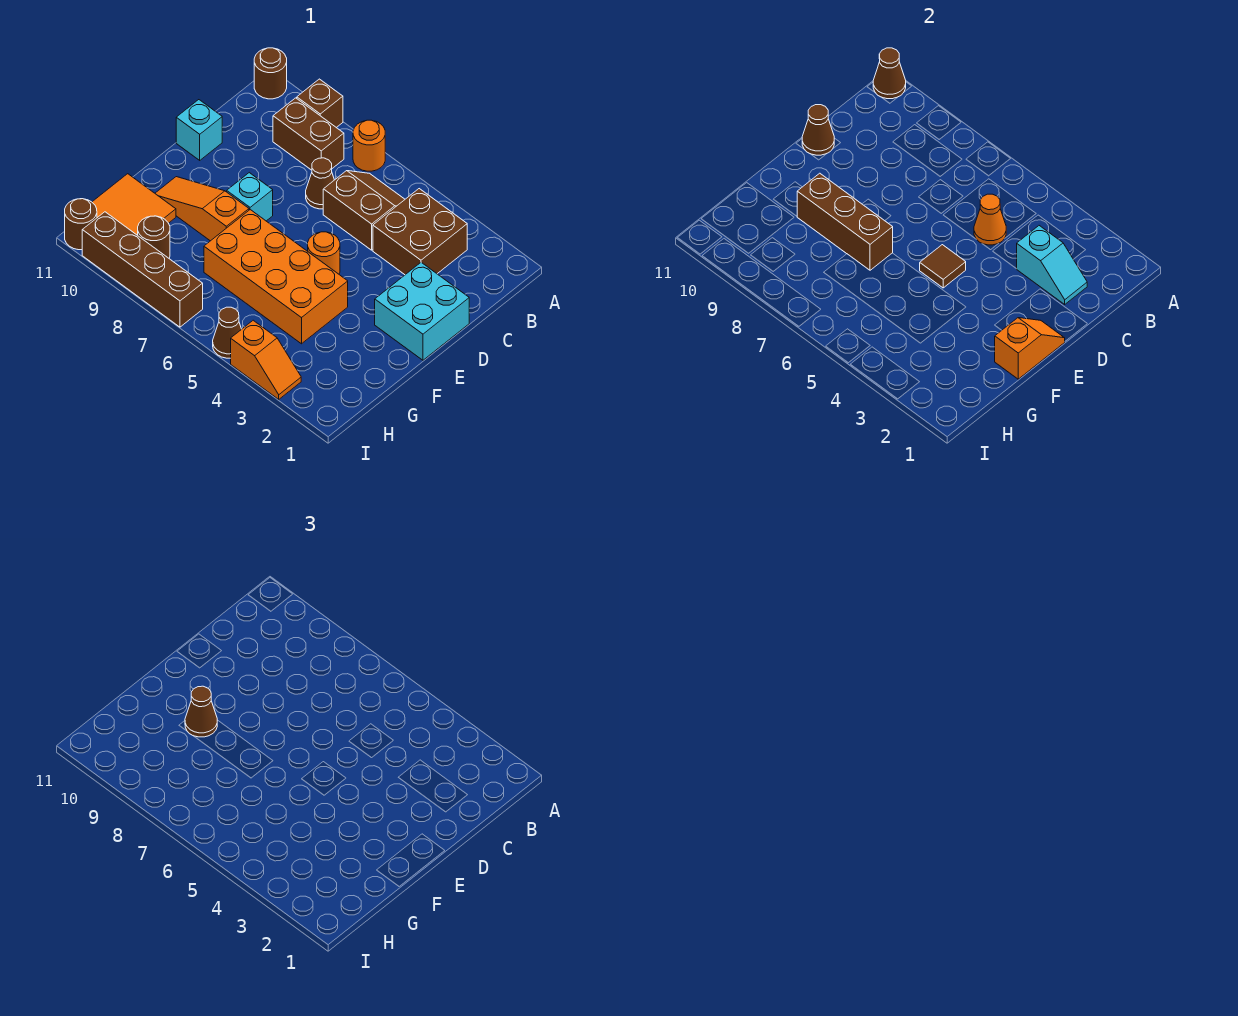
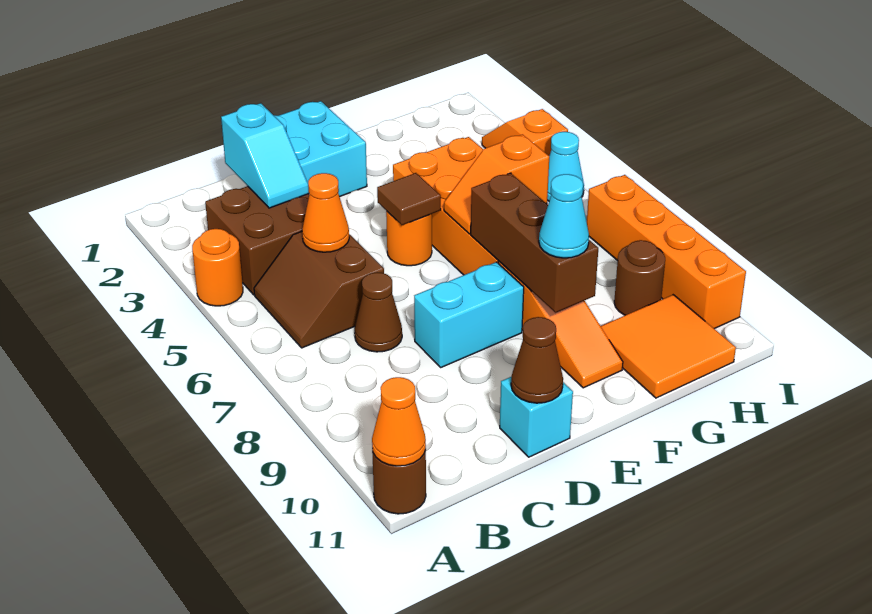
orange 1x1 round brick [353,120,385,171] -> orange 1x1 round brick moved to [192,229,243,306]
brown 1x1 brick [297,79,343,128] -> none
brown 1x1 cone [873,48,906,99] -> orange 1x1 cone [372,377,426,466]
brown 1x2 brick [273,98,344,170] -> none
cyan 1x2 slope [1017,226,1087,304] -> cyan 1x2 slope turned to [221,103,309,208]
orange 1x2 slope [995,318,1065,379] -> orange 1x2 slope moved to [444,134,549,234]
cyan 1x1 brick [227,173,273,221] -> cyan 1x2 brick [414,262,524,367]
brown 1x1 cone [185,686,217,737] -> cyan 1x1 cone [539,174,589,258]
brown 1x1 cone [213,307,241,358] -> cyan 1x1 cone [547,132,584,201]
brown 1x4 brick [82,212,203,327] -> orange 1x4 brick [587,175,746,329]
brown 1x1 round brick [65,199,97,250] -> none

